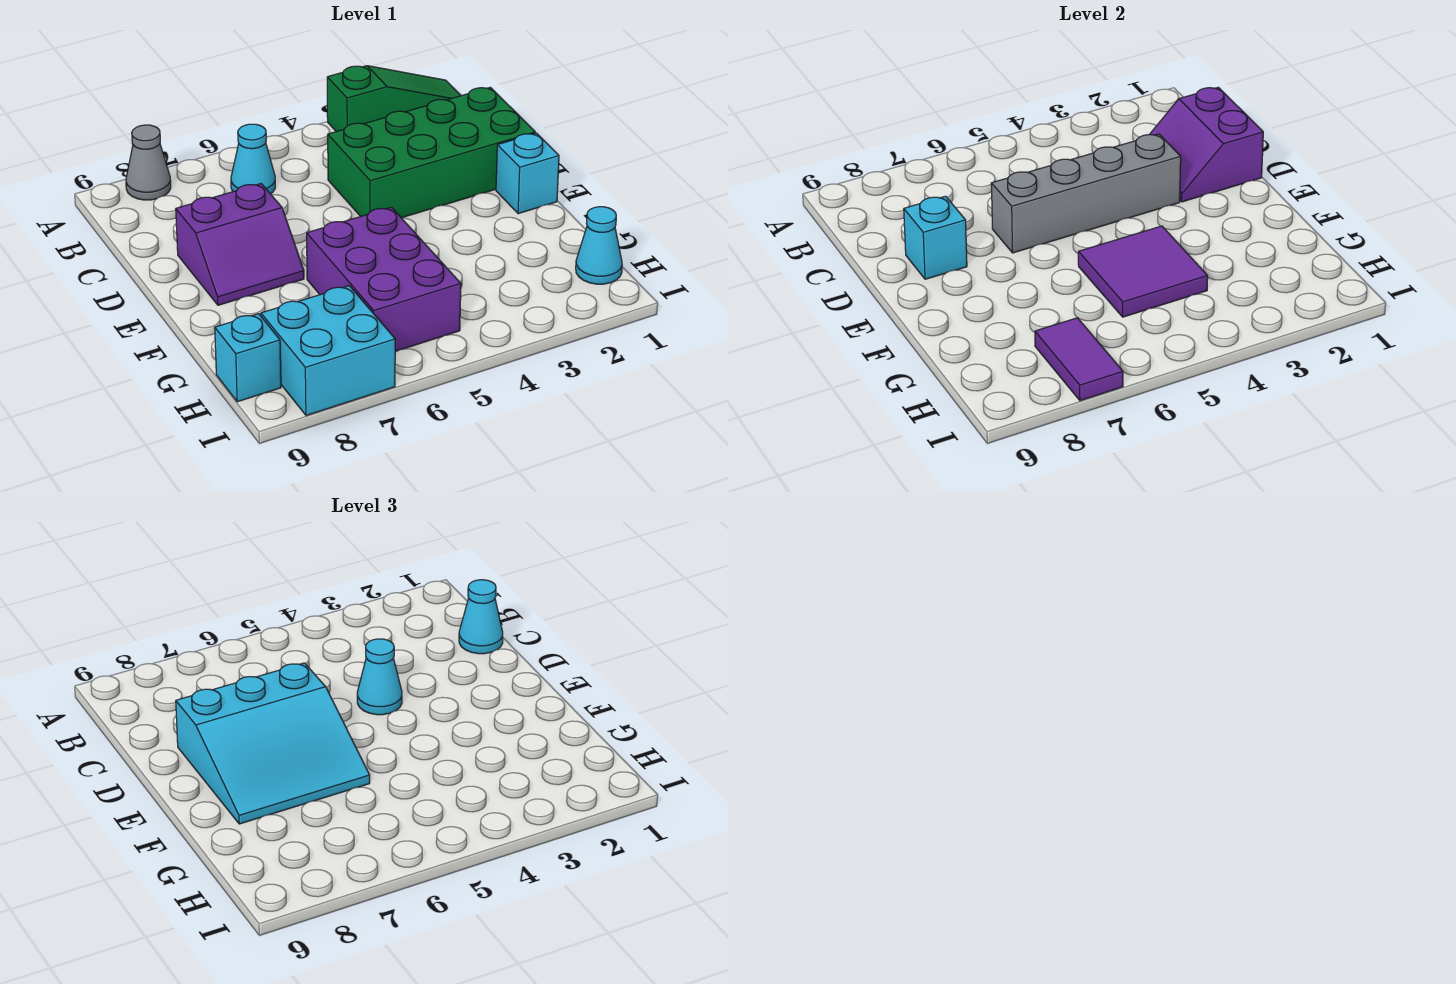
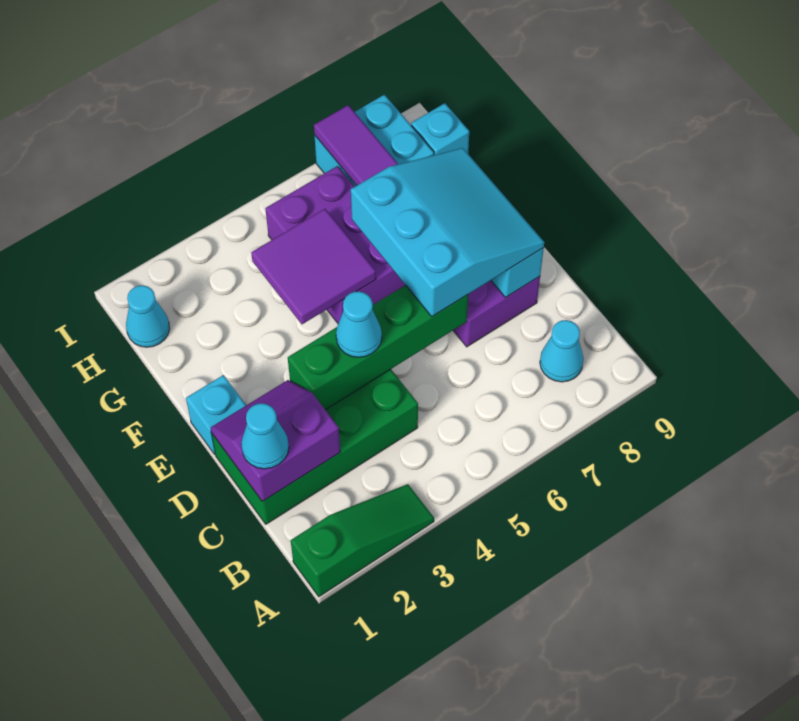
green 1x3 slope [327,66,461,132] -> green 1x3 slope turned to [291,484,434,597]
grey 1x1 cone [126,125,171,200] -> none
cyan 1x1 cone [231,124,275,194] -> cyan 1x1 cone moved to [540,320,584,382]
purple 2x2 slope [1149,87,1263,202] -> purple 2x2 slope turned to [211,380,340,501]
grey 1x4 brick [991,134,1181,253] -> green 1x4 brick [288,285,468,410]
cyan 3x3 slope [176,663,370,824] -> cyan 3x3 slope turned to [351,148,544,316]

